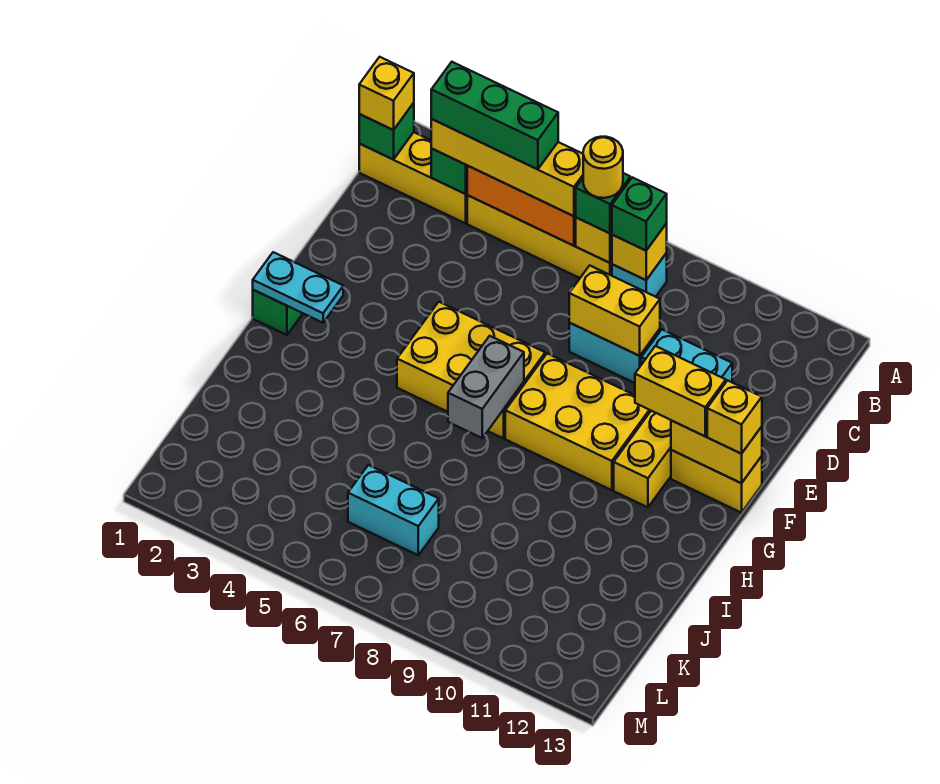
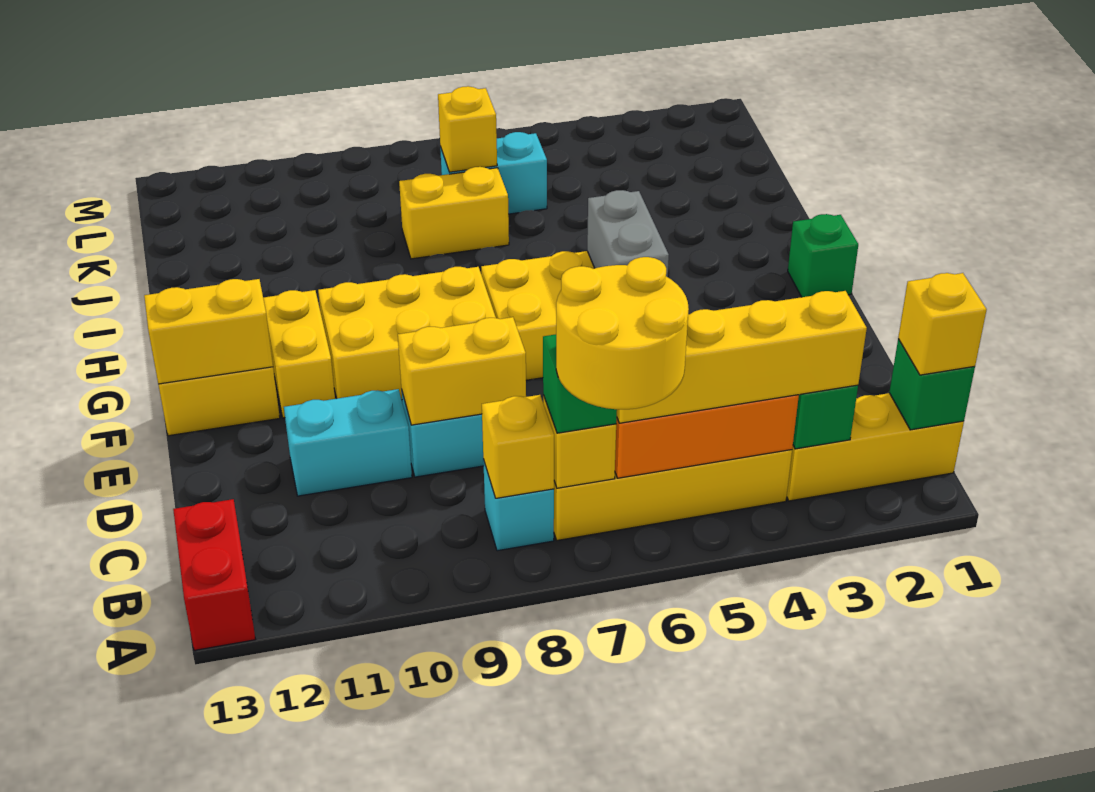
none -> red 1x2 brick [173,499,256,650]
green 1x3 brick [431,62,558,169] -> none
yellow 1x1 round brick [583,137,623,198] -> yellow 2x2 round brick [556,257,689,409]
green 1x1 brick [612,177,667,251] -> none
yellow 1x2 brick [635,346,726,436] -> yellow 1x2 brick moved to [399,167,509,259]
yellow 1x1 brick [707,380,762,454] -> yellow 1x1 brick moved to [438,86,497,172]
cyan 1x2 plate [253,252,343,323] -> none
grey 1x2 brick [448,336,524,438] -> grey 1x2 brick moved to [587,190,669,277]

